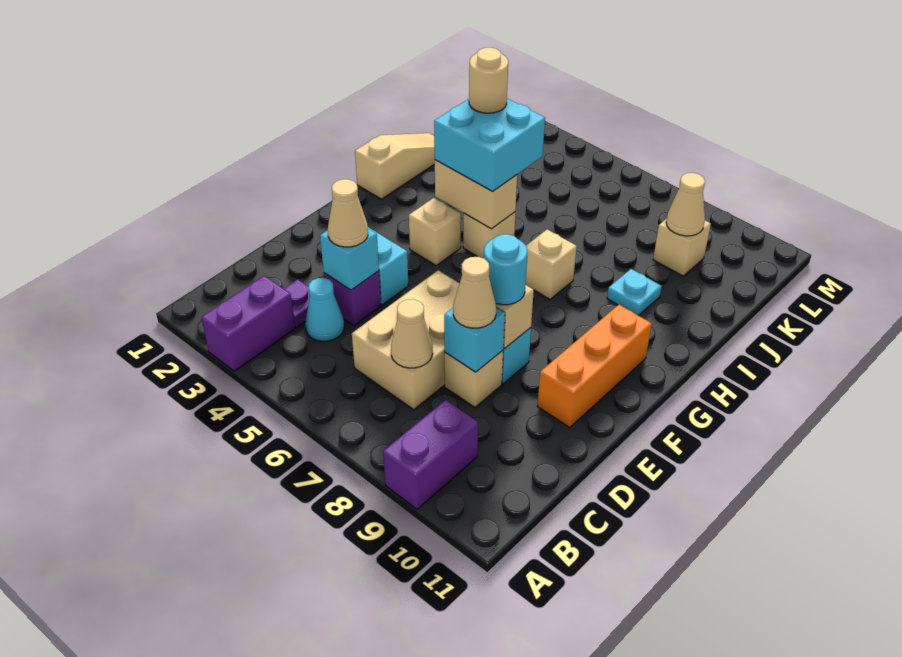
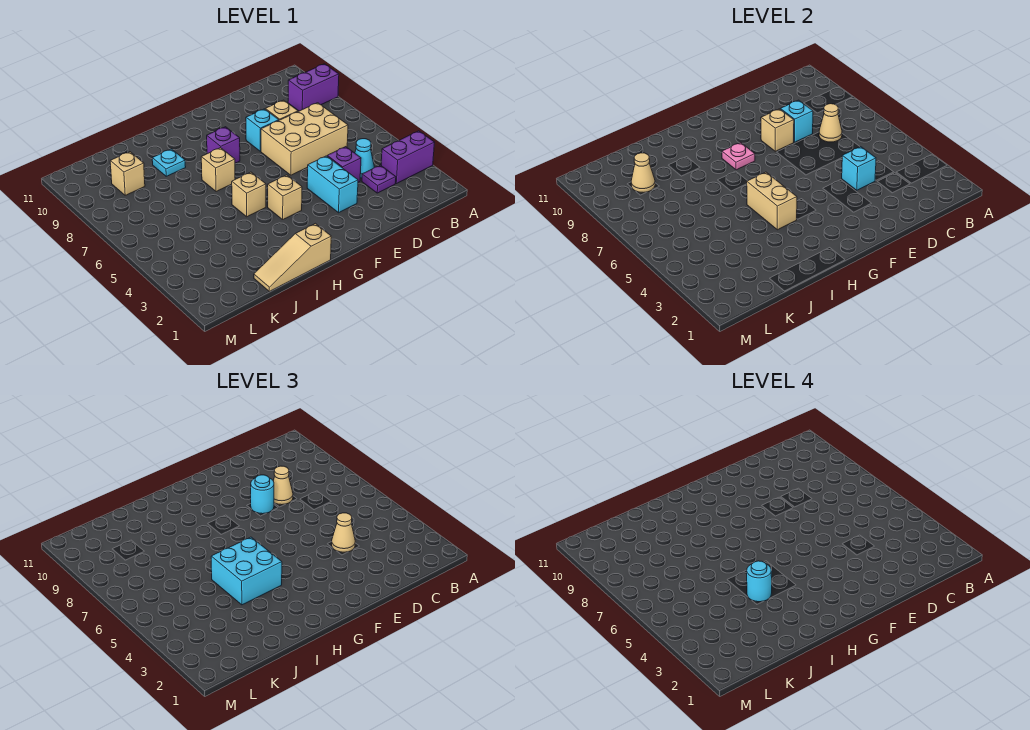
orange 1x3 brick [537,305,652,428] -> none
none -> purple 1x1 brick [207,127,240,163]
none -> pink 1x1 plate [722,142,755,170]
tan 1x1 round brick [469,48,508,113] -> cyan 1x1 round brick [747,561,772,602]

